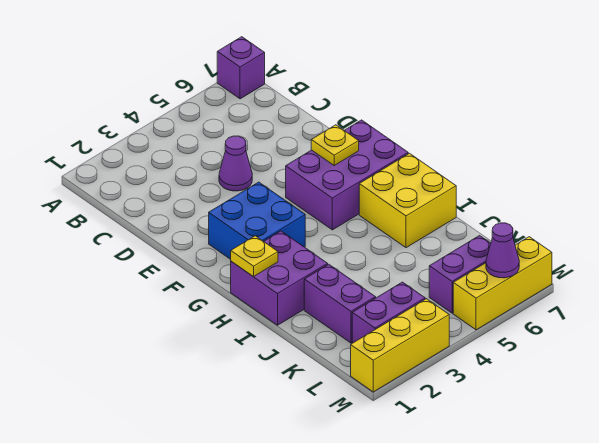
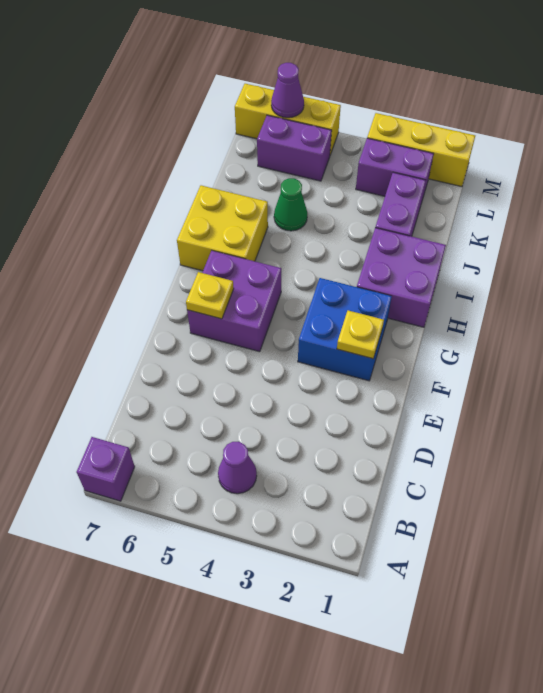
purple 1x1 cone [219,136,252,191] -> purple 1x1 cone moved to [218,442,257,494]
purple 2x3 brick [286,120,408,230] -> purple 2x2 brick [187,251,281,352]
yellow 1x1 plate [231,236,278,277] -> yellow 1x1 plate moved to [337,310,384,359]
none -> green 1x1 cone [274,178,307,231]

